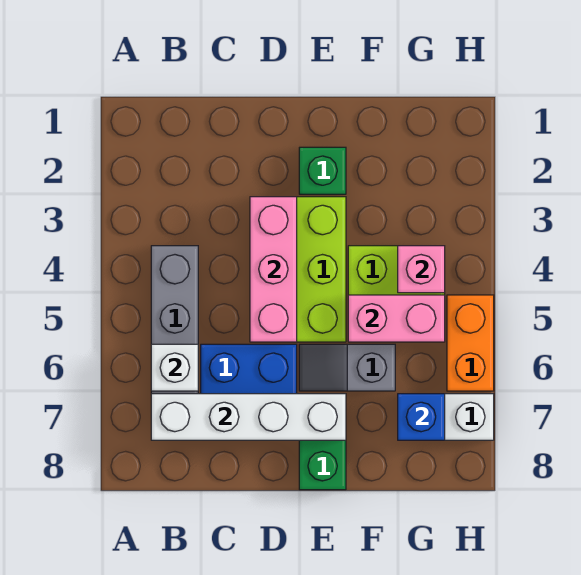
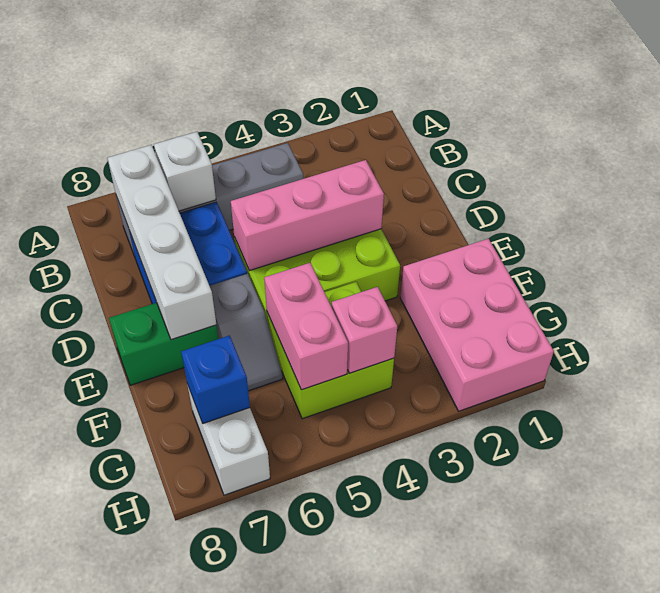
green 1x1 brick [299,147,346,194] -> none
grey 1x2 slope [299,344,395,391] -> grey 1x2 slope turned to [210,274,283,391]
none -> pink 2x3 brick [400,239,554,411]
orange 1x2 brick [447,295,494,391] -> none

